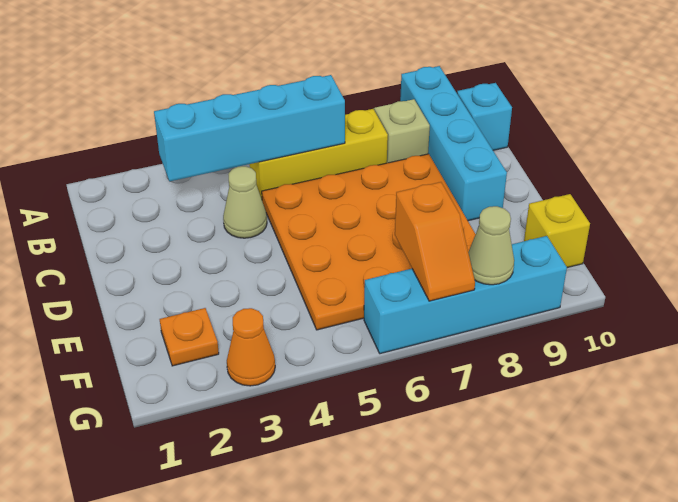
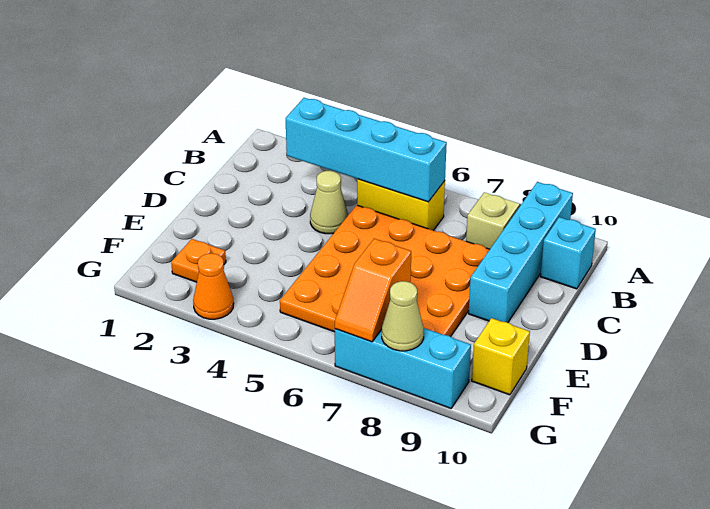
yellow 1x3 brick [249,109,388,199] -> yellow 1x2 brick [357,179,445,230]
cyan 1x4 brick [364,236,567,354] -> cyan 1x3 brick [335,328,471,408]

